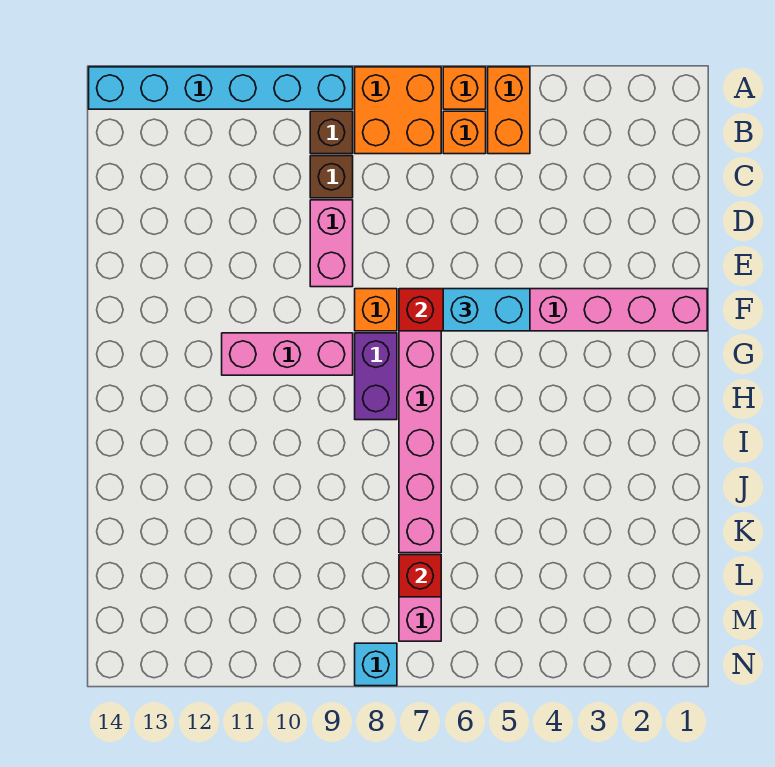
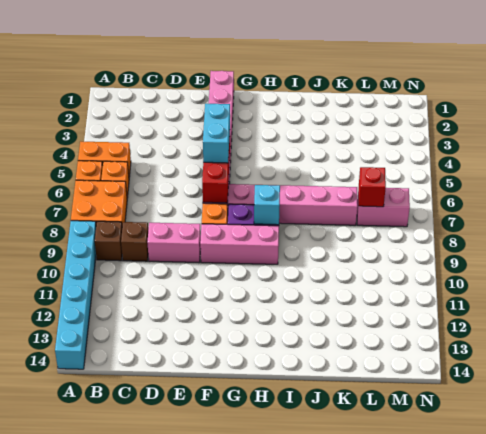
pink 1x3 brick [222,333,353,375] -> pink 1x3 brick turned to [200,224,279,264]
cyan 1x1 brick [355,643,397,686] -> cyan 1x1 brick moved to [254,185,280,225]

